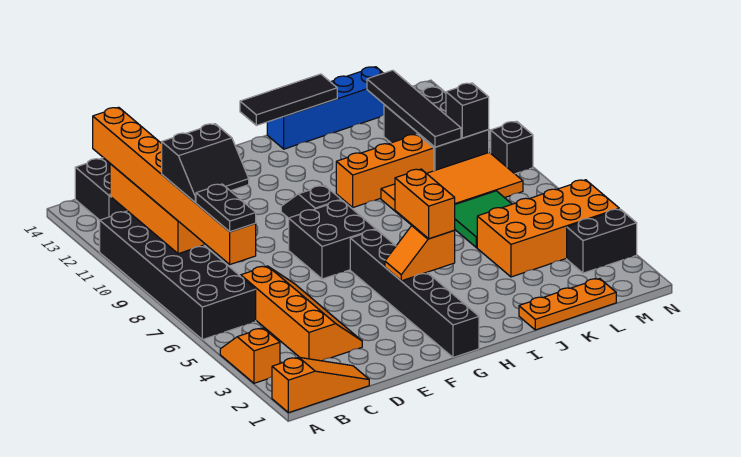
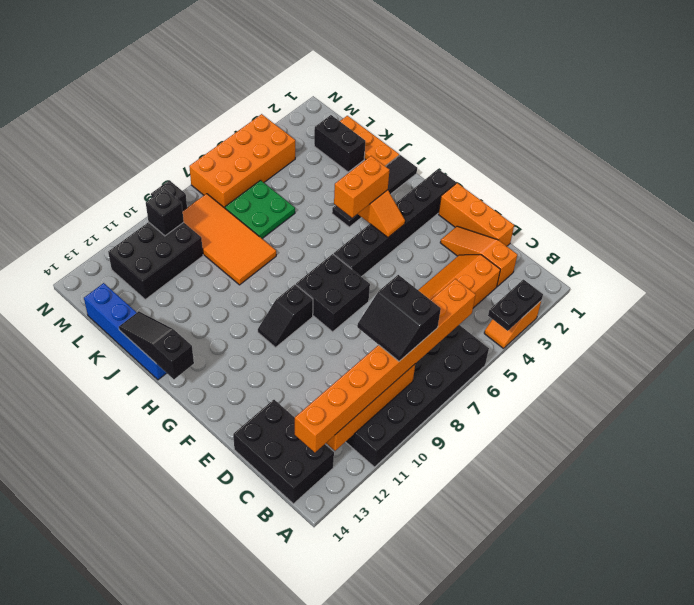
orange 1x3 slope [272,357,369,413] -> orange 1x3 slope moved to [440,226,517,286]
black 1x2 plate [196,184,256,232] -> black 1x2 plate moved to [488,280,543,331]
black 2x2 slope [162,124,249,202] -> black 2x2 slope turned to [357,275,441,361]
black 1x3 tile [240,74,337,125] -> black 1x3 slope [119,311,194,379]
orange 1x3 brick [336,134,434,207] -> orange 1x3 brick moved to [438,183,514,246]
orange 2x4 brick [477,180,619,277] -> orange 2x4 brick turned to [189,114,295,208]
green 2x2 tile [455,191,512,248] -> green 2x2 plate [225,180,295,239]
black 1x4 tile [367,70,461,147] -> black 1x4 tile moved to [332,155,417,227]
black 1x2 brick [567,209,637,273] -> black 1x2 brick moved to [314,115,365,172]

